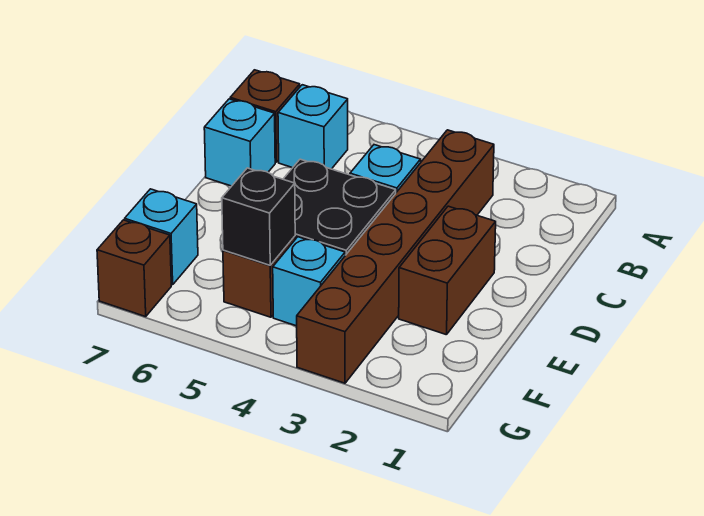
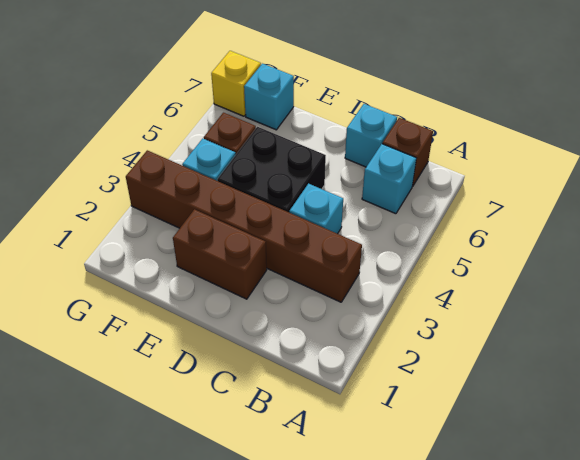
black 1x1 brick [222,168,295,265] -> none
brown 1x1 brick [97,220,171,317] -> yellow 1x1 brick [211,51,261,116]

